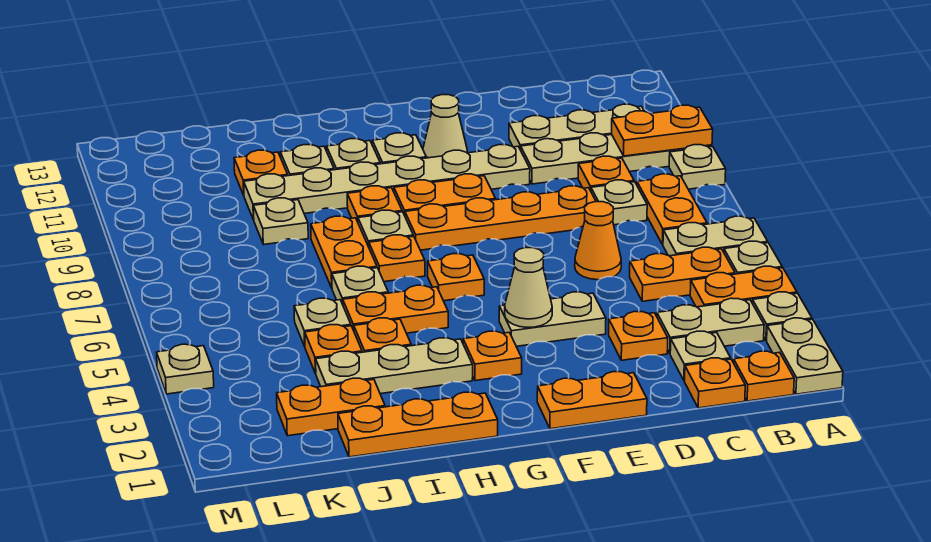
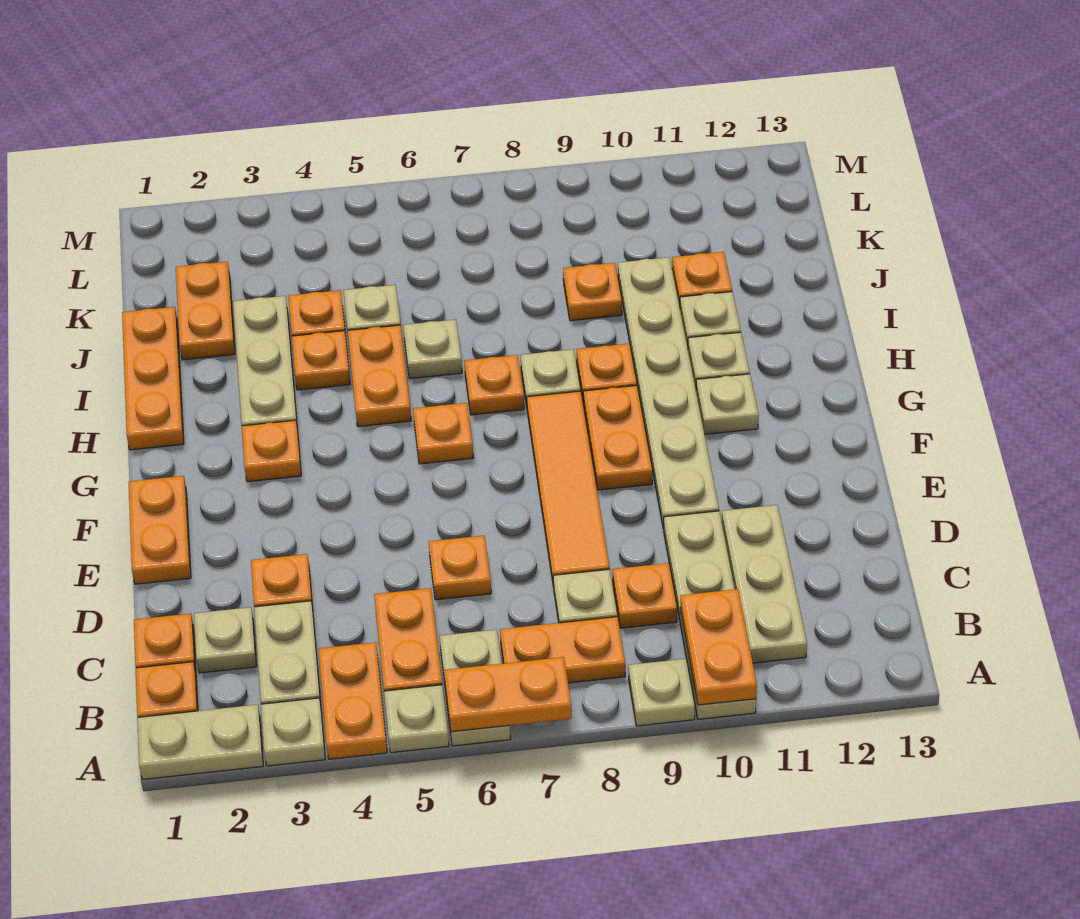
orange 1x1 cone [575,202,621,280] -> orange 1x1 plate [429,536,491,600]
orange 1x4 plate [405,186,596,250] -> orange 1x4 tile [527,391,610,587]
tan 1x2 plate [499,292,606,346] -> none
tan 1x1 cone [505,248,552,327] -> none
tan 1x1 cone [423,95,467,158] -> none
orange 1x2 plate [311,216,377,288] -> orange 1x2 plate moved to [444,657,572,732]
tan 1x1 plate [253,198,308,245] -> orange 1x1 plate [563,263,622,321]
tan 1x1 plate [157,344,214,394] -> none

